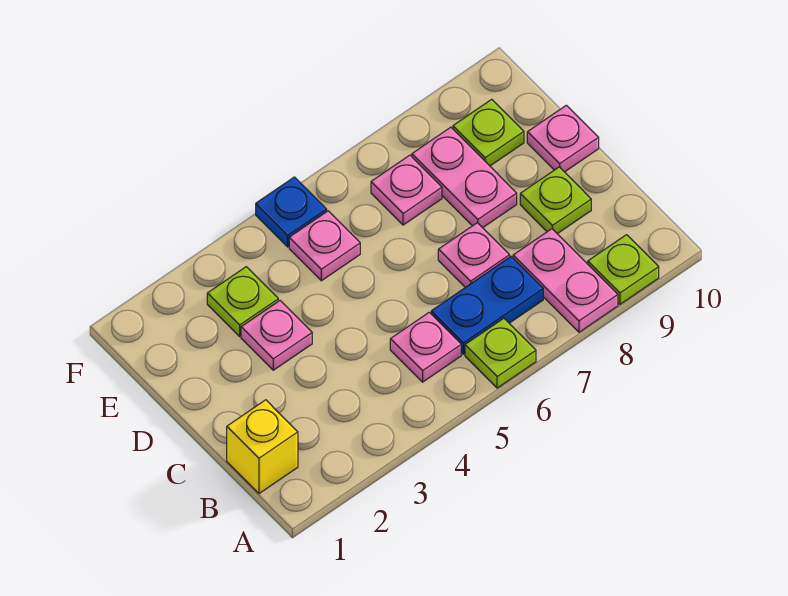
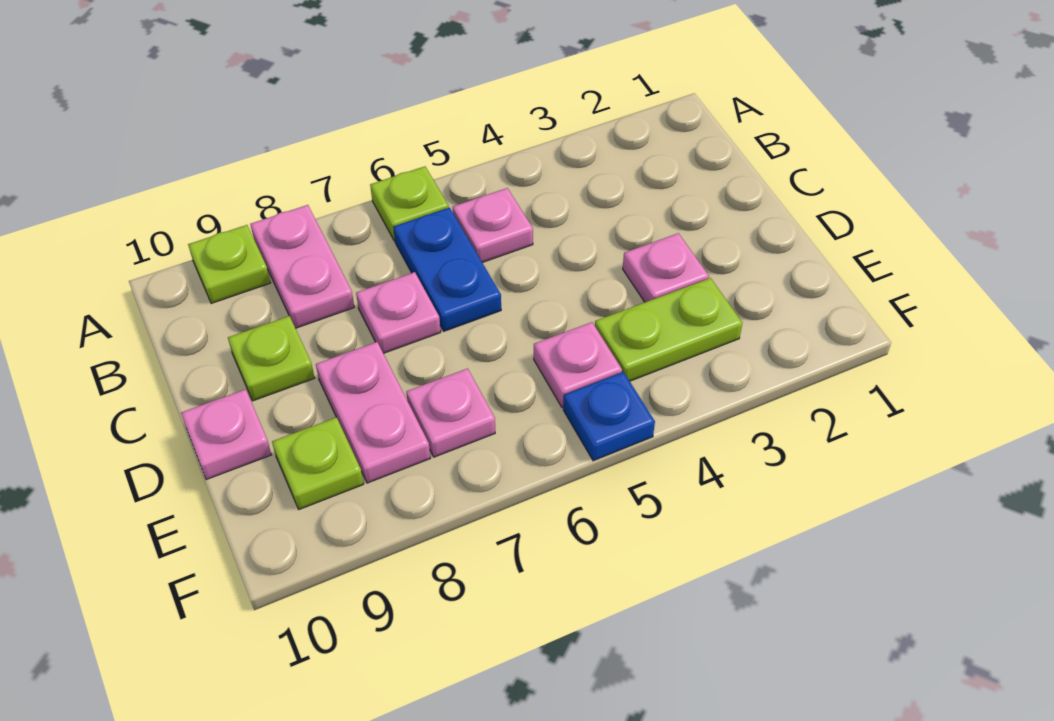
yellow 1x1 brick [227,400,298,494] -> none
blue 1x2 plate [431,257,543,354] -> blue 1x2 plate turned to [393,208,501,331]
lime 1x1 plate [207,267,278,336] -> lime 1x2 plate [595,278,742,381]

